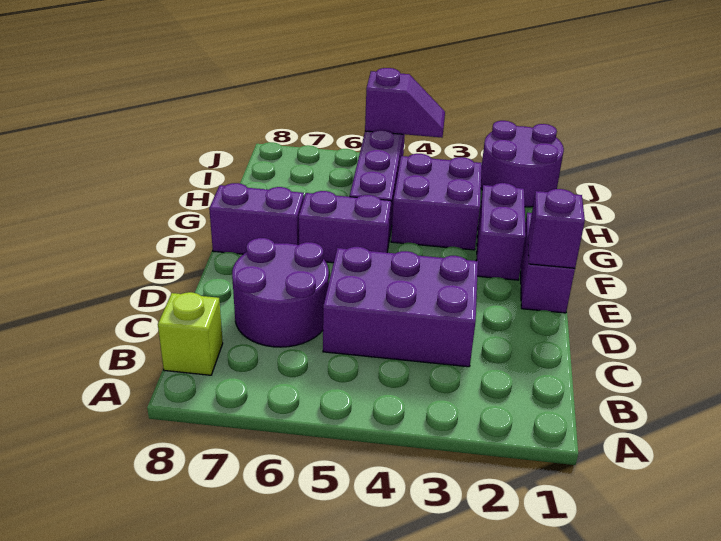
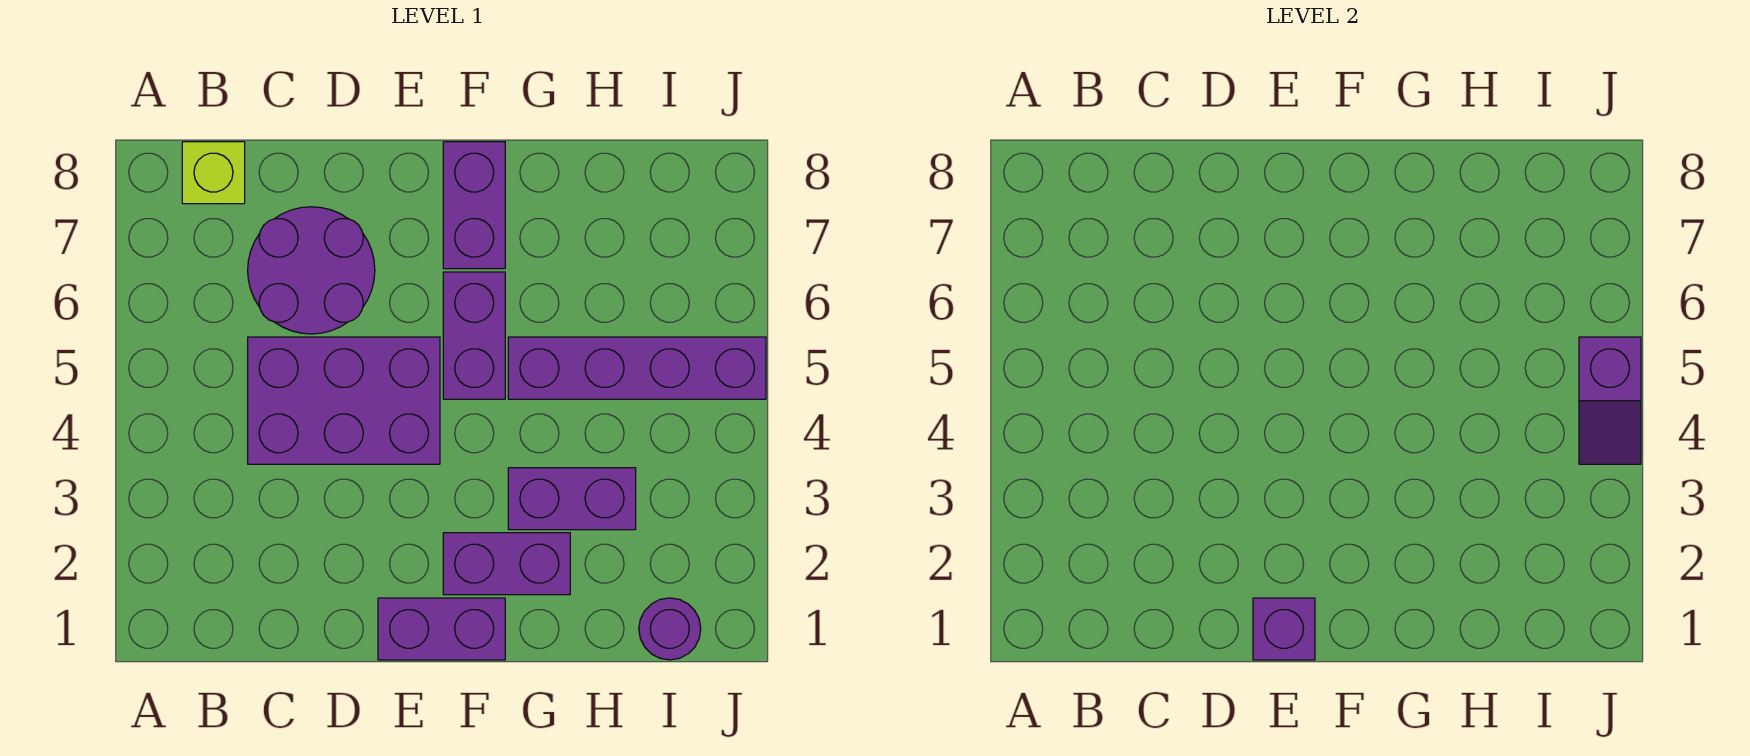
purple 2x3 brick [323,247,478,367] -> purple 2x3 brick turned to [248,337,440,464]
purple 2x2 brick [391,154,482,250] -> purple 1x2 brick [508,468,636,530]
purple 2x2 round brick [481,121,564,207] -> purple 1x1 round brick [639,598,701,660]

